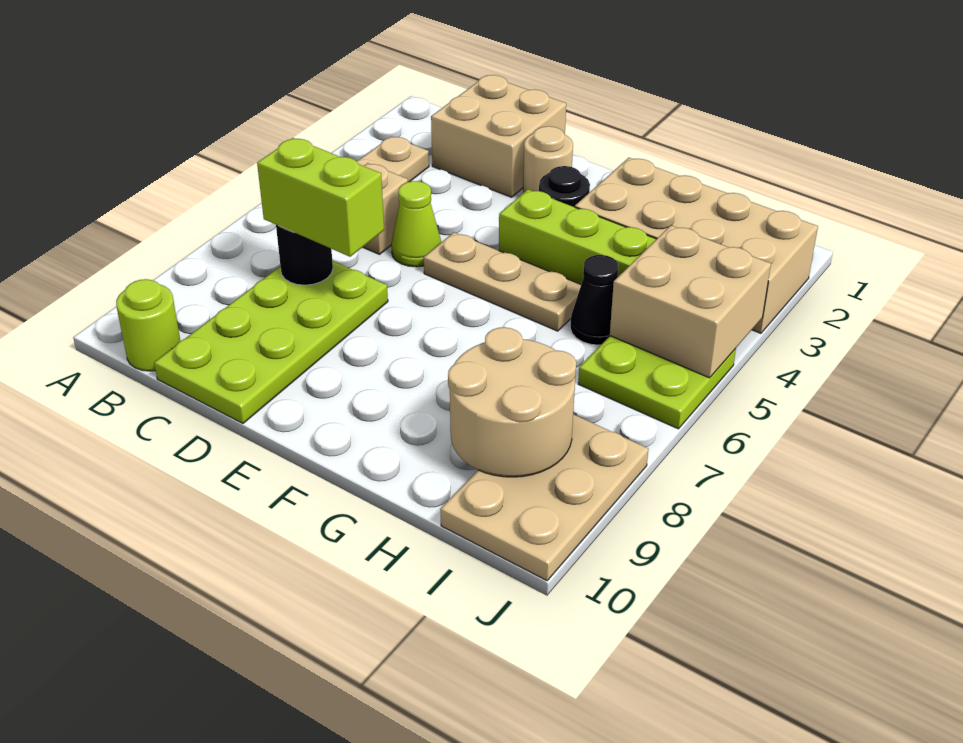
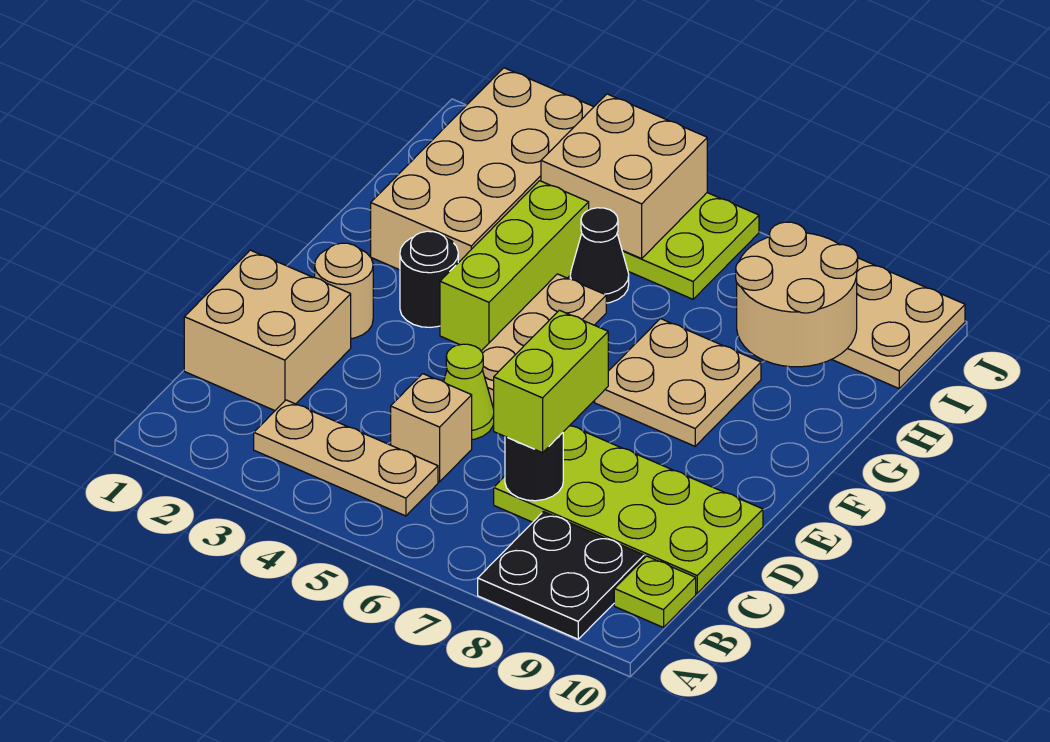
none -> black 2x2 plate [478,512,644,639]
lime 1x1 round brick [116,279,180,371] -> lime 1x1 plate [614,556,696,628]
none -> tan 2x2 plate [595,319,761,446]

